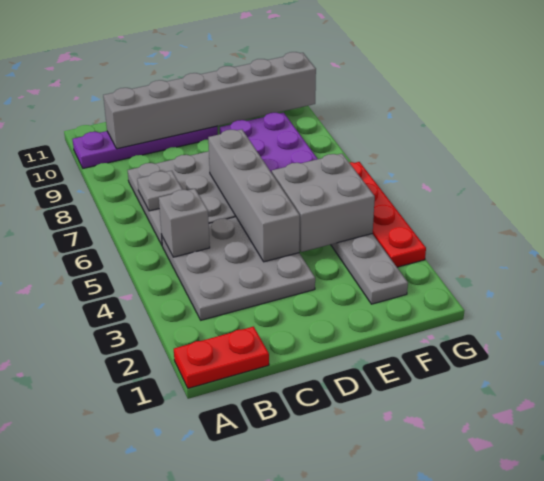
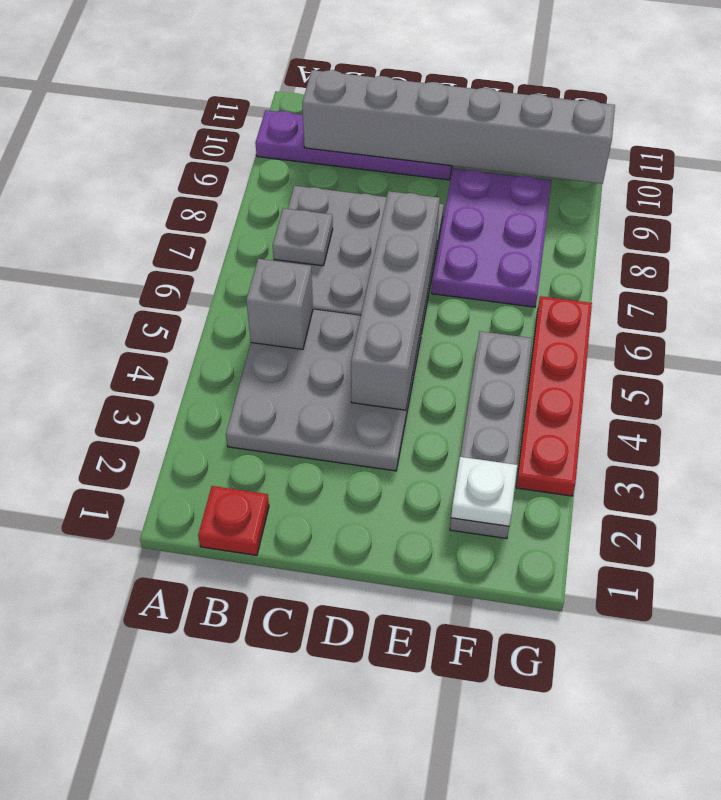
red 1x2 plate [174,327,269,388] -> red 1x1 plate [198,486,269,555]
grey 2x2 brick [272,154,375,252] -> none
none -> white 1x1 plate [451,457,517,526]

